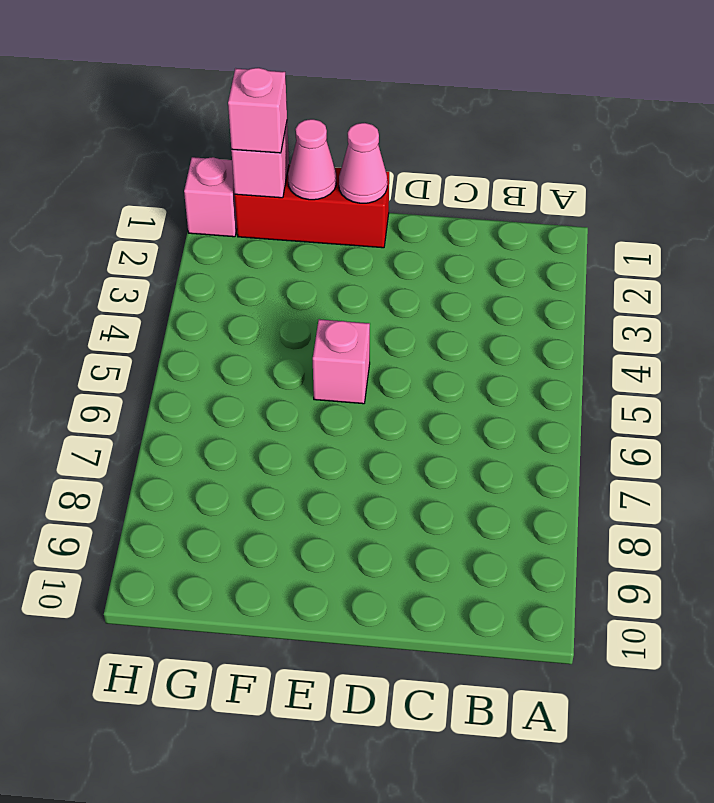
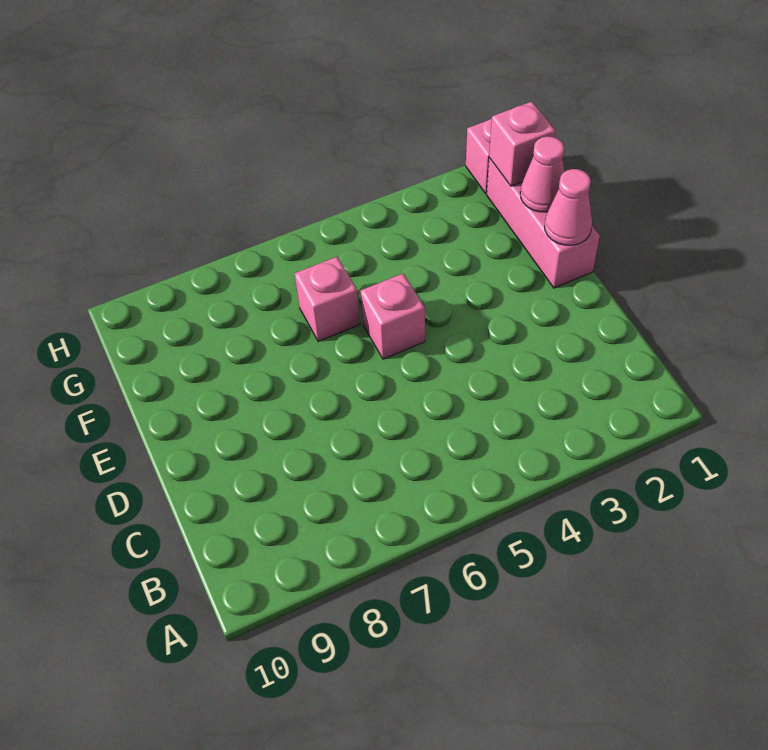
red 1x3 brick [235,164,389,248] -> pink 1x3 brick [487,158,600,288]
pink 1x1 brick [228,68,287,153] -> pink 1x1 brick moved to [295,257,360,342]

